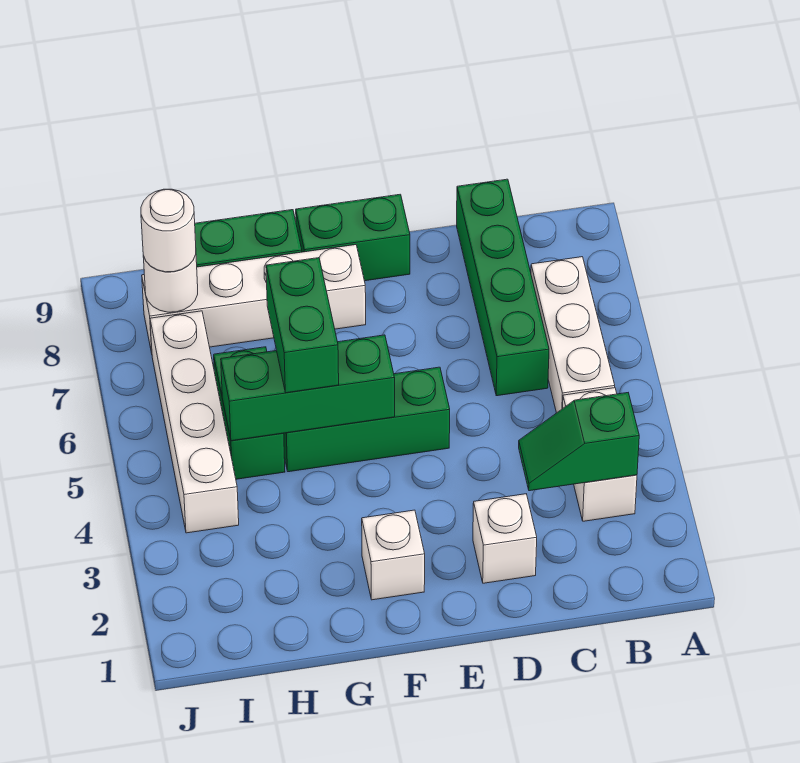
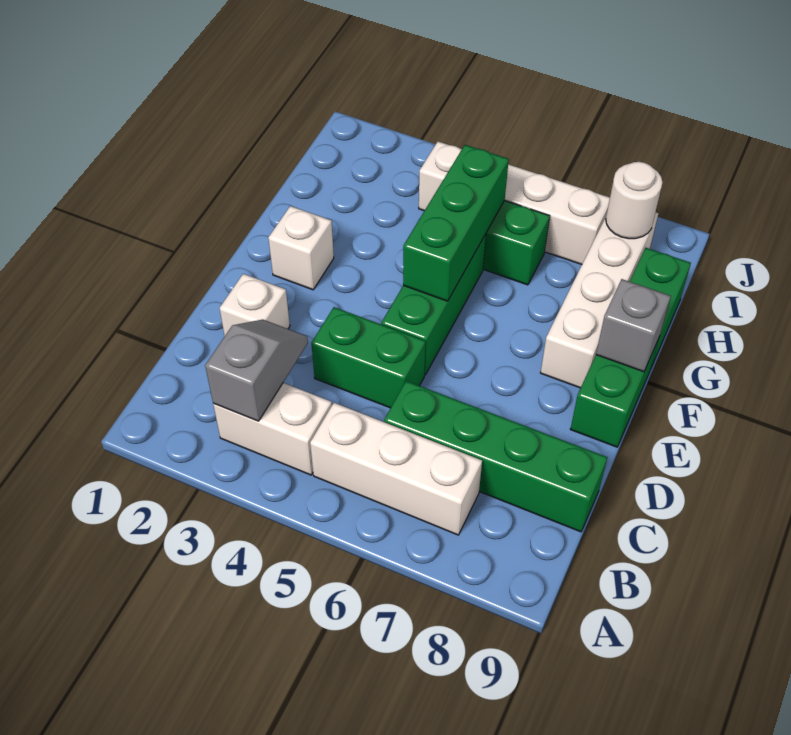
green 1x2 slope [519,393,639,491] -> grey 1x2 slope [205,319,308,421]
none -> grey 1x1 brick [596,279,671,372]
green 1x2 brick [266,258,339,393] -> green 1x2 brick moved to [311,307,426,408]
white 1x1 round brick [141,189,196,272] -> none

